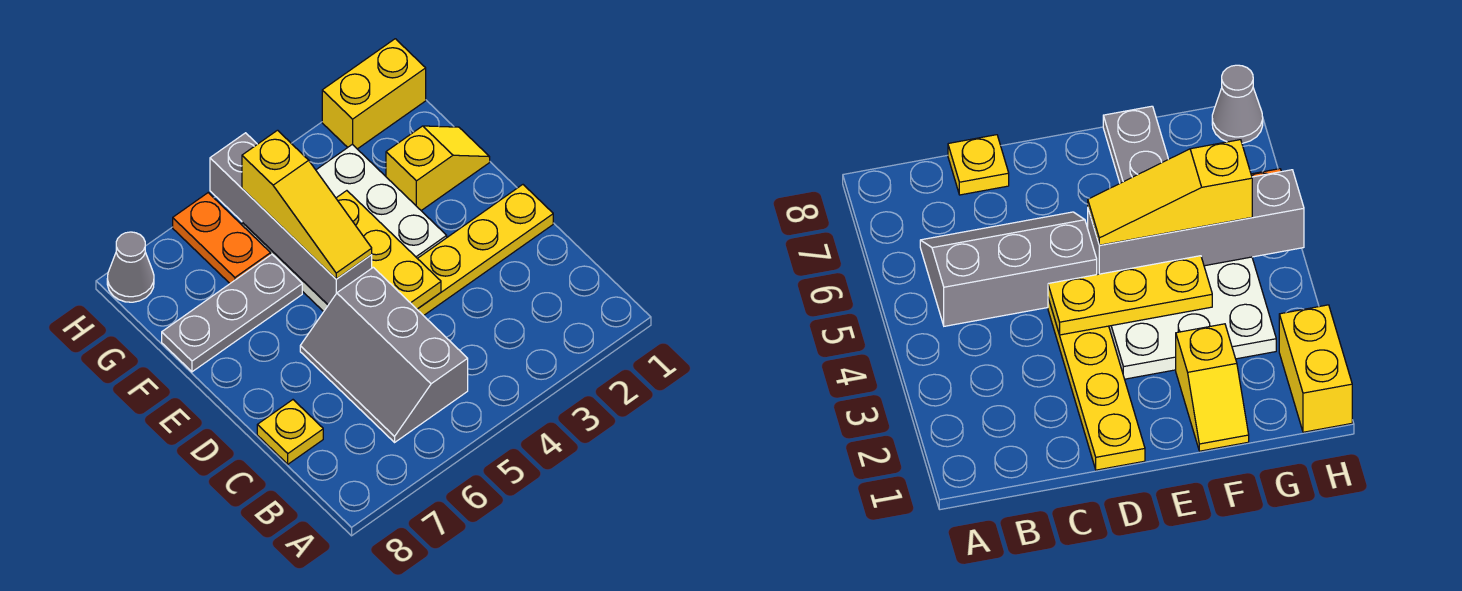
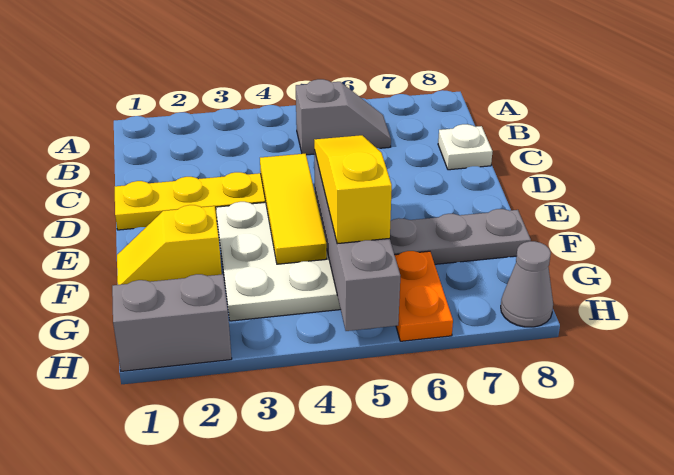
grey 2x3 slope [300,267,468,442] -> grey 1x2 slope [296,79,391,155]
yellow 1x1 plate [257,400,323,464] -> white 1x1 plate [438,124,493,170]
yellow 1x3 plate [336,191,441,309] -> yellow 1x3 tile [260,154,327,264]
yellow 1x2 brick [322,39,426,149] -> grey 1x2 brick [112,274,232,371]

